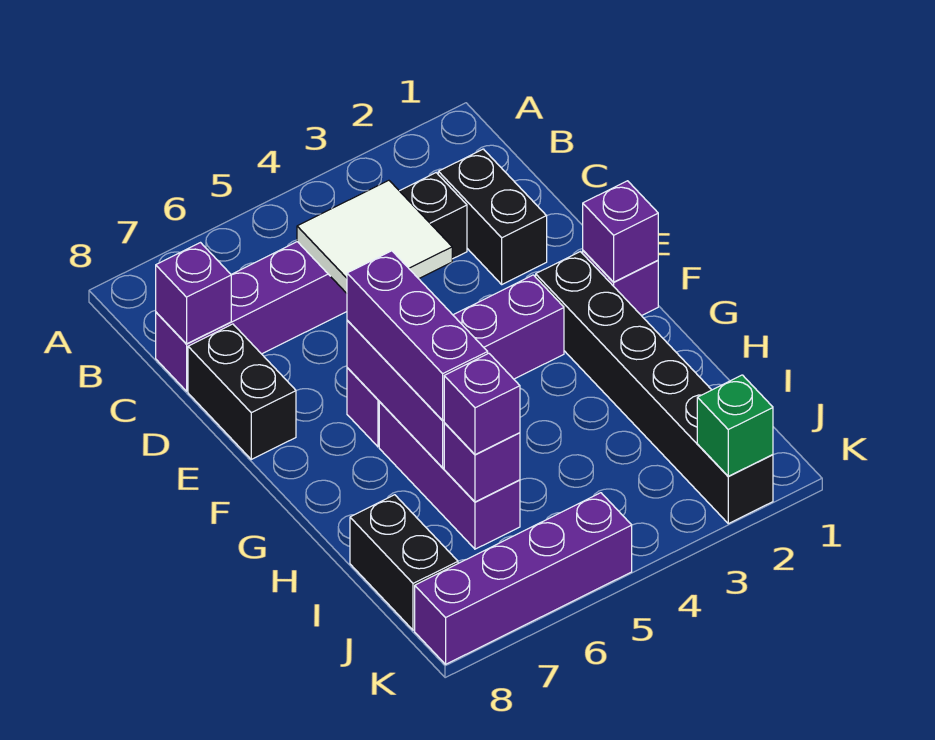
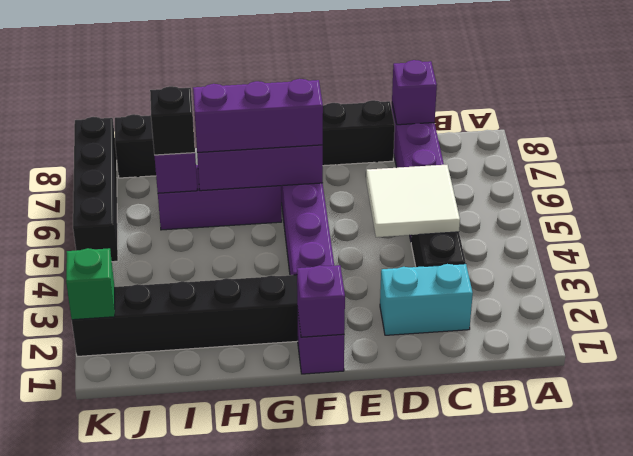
black 1x2 brick [438,149,547,284] -> cyan 1x2 brick [380,264,473,335]
purple 1x1 brick [444,353,520,455] -> black 1x1 brick [150,86,195,155]
purple 1x4 brick [415,493,632,664] -> black 1x4 brick [73,117,118,262]

